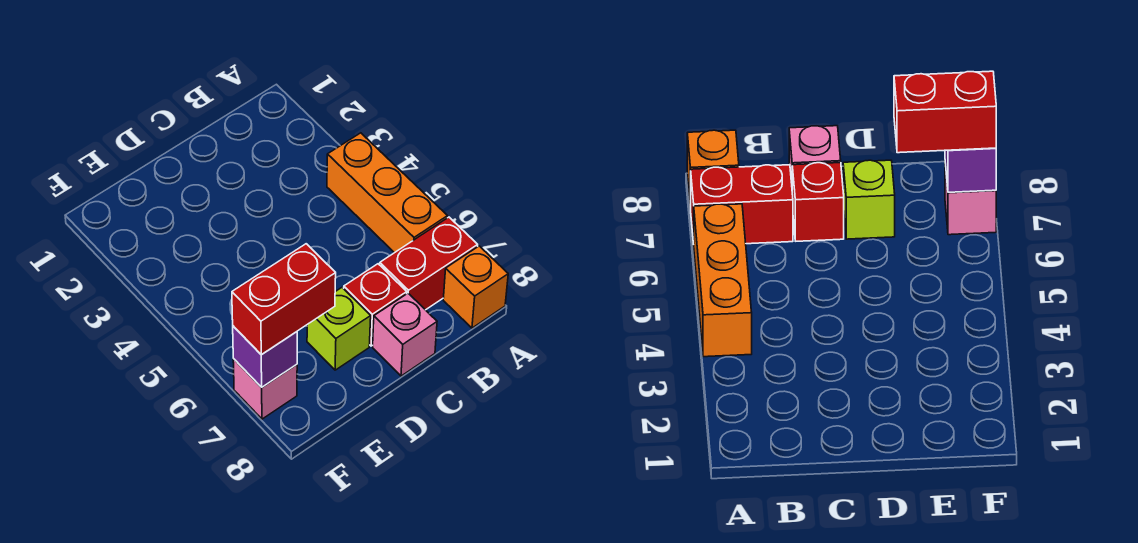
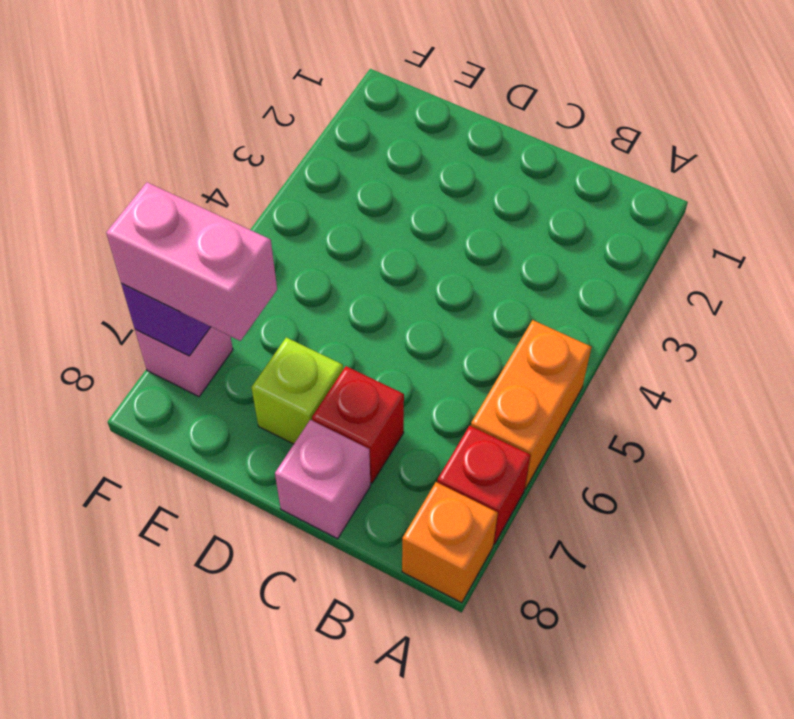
orange 1x3 brick [327,133,448,253] -> orange 1x2 brick [471,320,591,489]
red 1x2 brick [380,217,478,310] -> red 1x1 brick [437,426,530,544]
red 1x2 brick [232,244,336,355] -> pink 1x2 brick [106,182,277,341]

